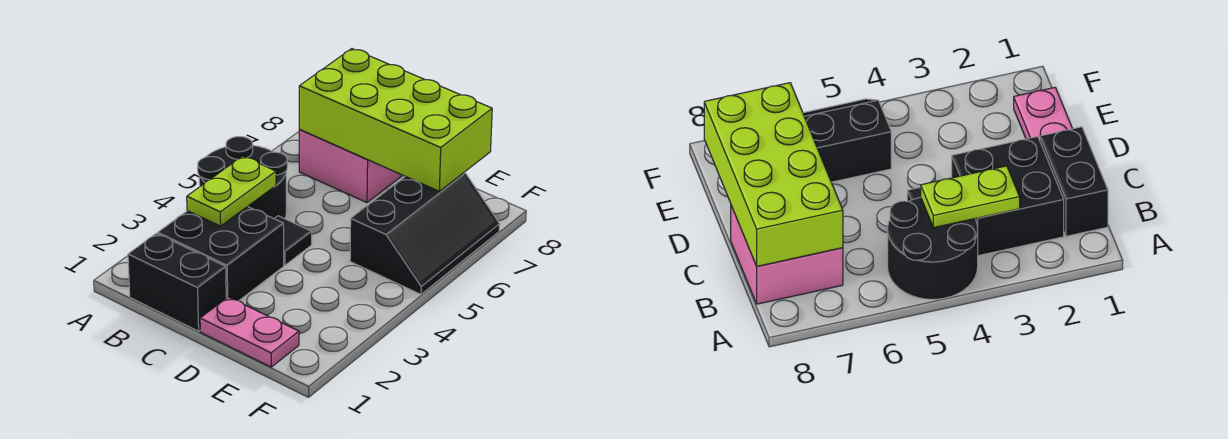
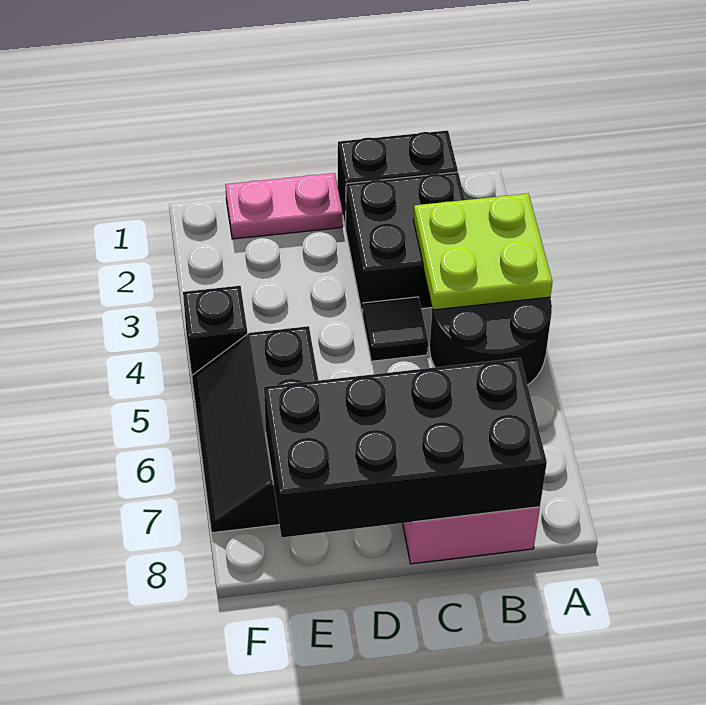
lime 1x2 plate [187,156,276,226] -> lime 2x2 plate [413,194,552,310]
lime 2x4 brick [299,49,492,191] -> black 2x4 brick [264,358,547,537]
none -> black 1x1 brick [183,286,247,375]

